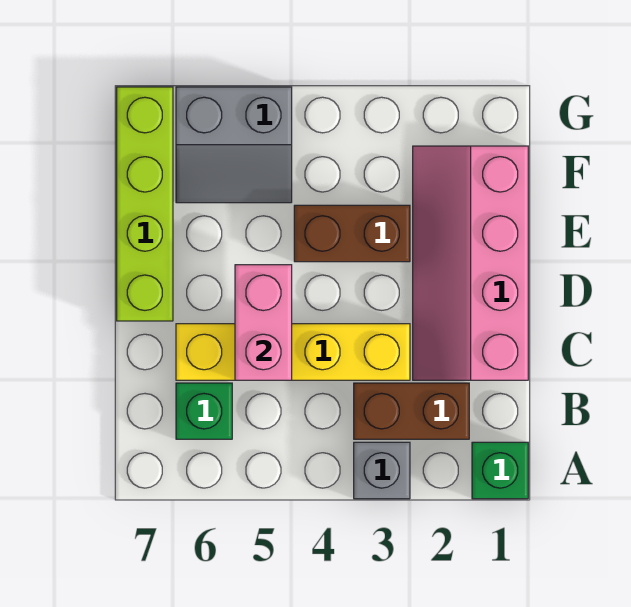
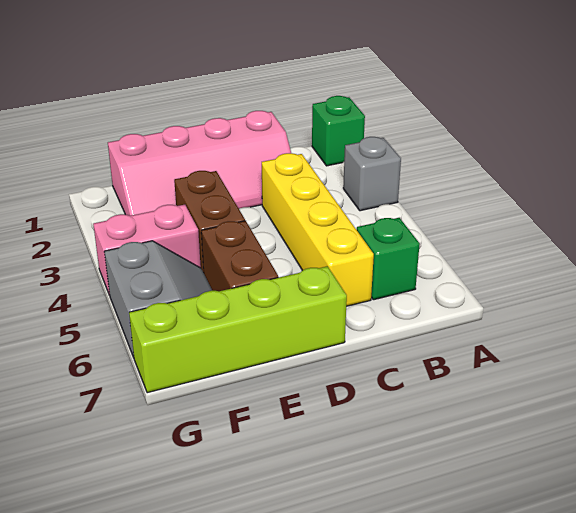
brown 1x2 brick [354,383,469,439] -> brown 1x2 brick moved to [201,221,278,291]
pink 1x2 brick [235,265,292,380] -> pink 1x2 brick moved to [93,205,201,295]

